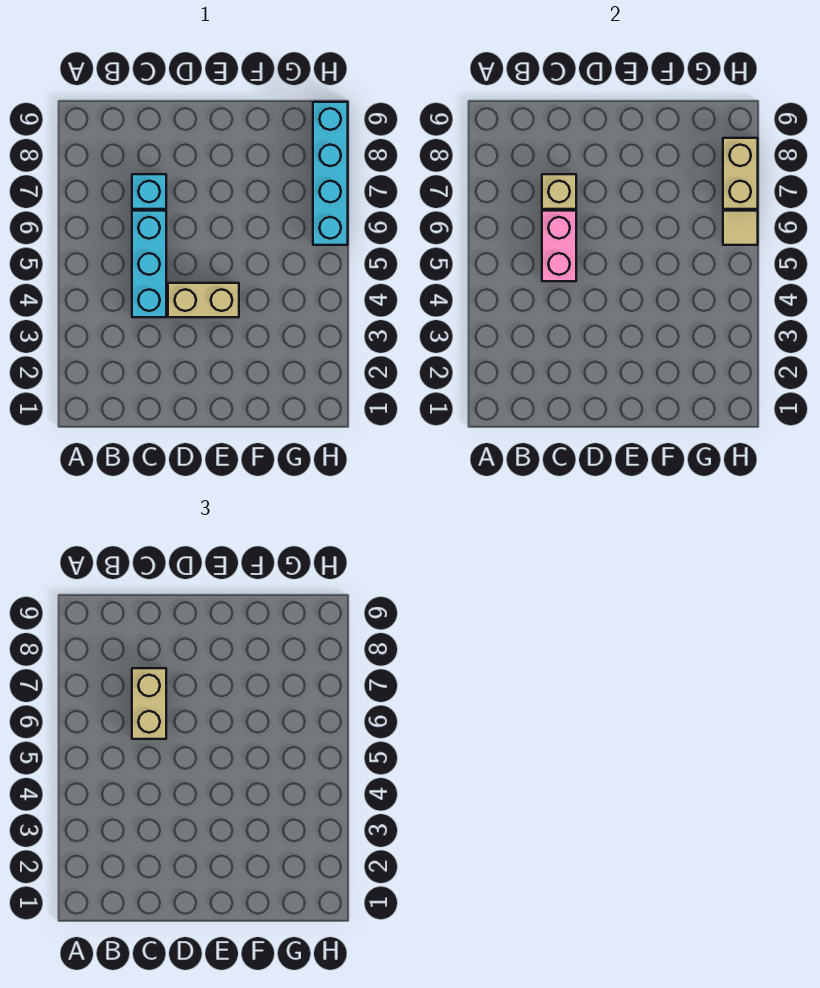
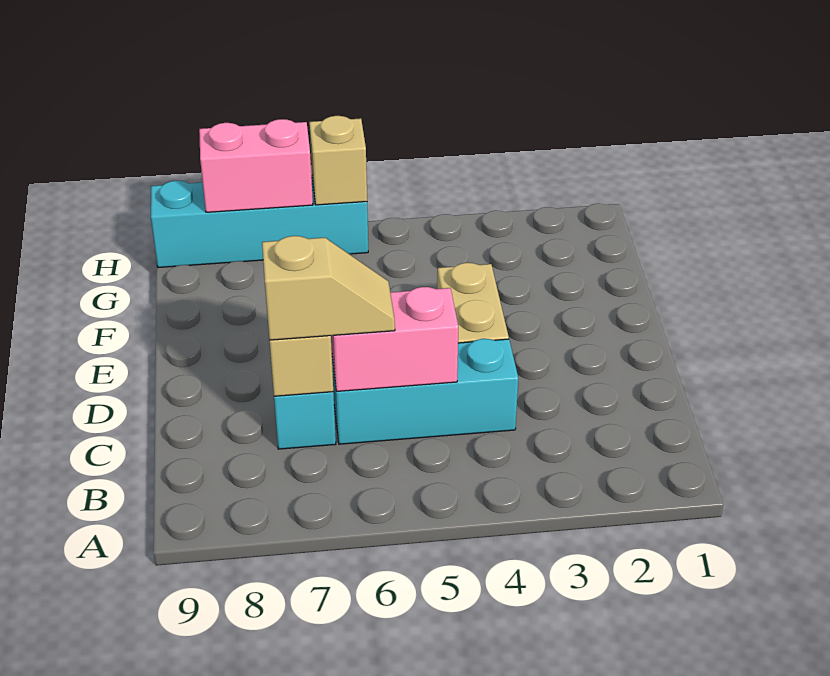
tan 1x2 brick [132,668,166,739] -> tan 1x2 slope [262,236,395,340]
tan 1x1 tile [723,211,758,245] -> tan 1x1 brick [309,116,367,205]
tan 1x2 brick [723,138,758,209] -> pink 1x2 brick [199,119,313,212]

